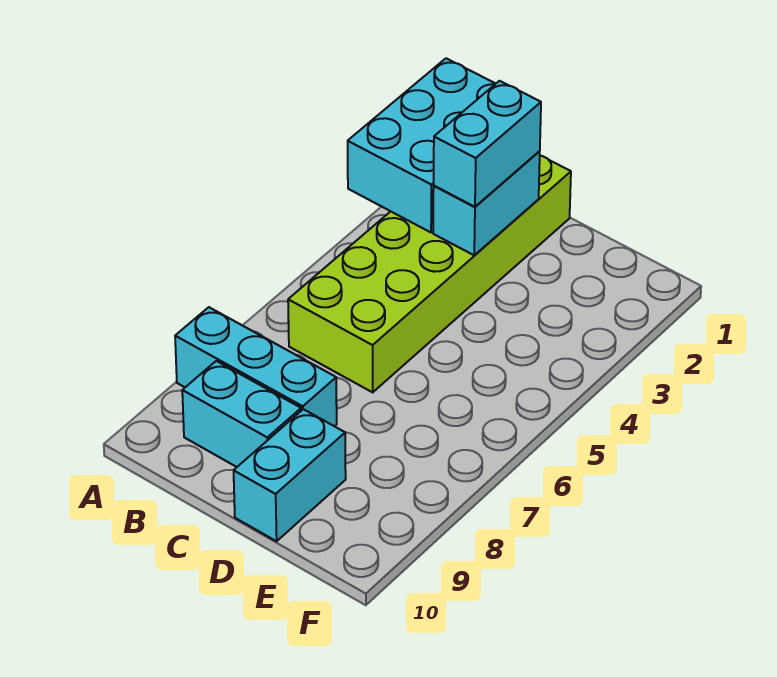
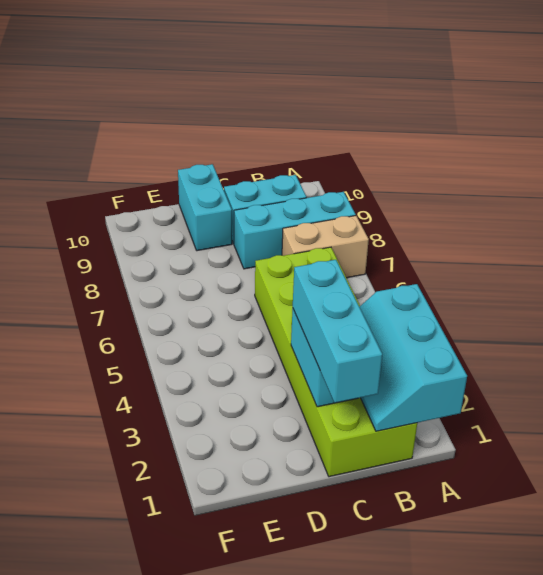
cyan 2x3 brick [348,58,496,232] -> cyan 2x3 slope [360,284,467,431]
none -> tan 1x2 brick [282,216,369,278]
cyan 1x2 brick [434,81,541,207] -> cyan 1x3 brick [293,260,382,403]

